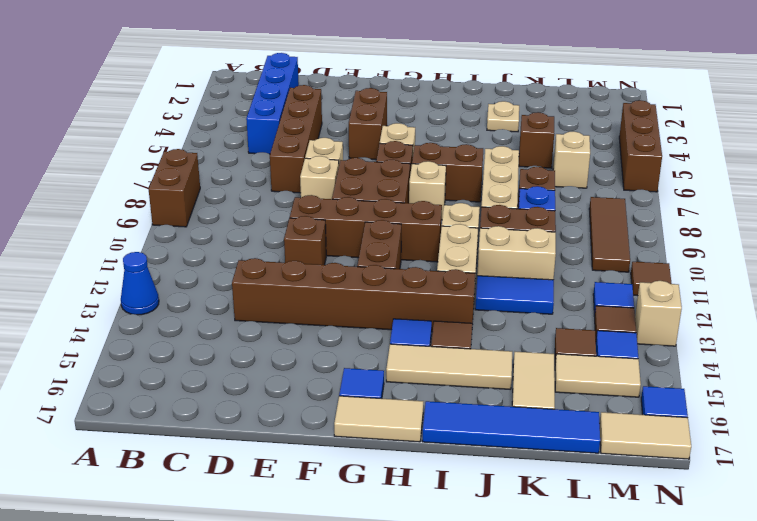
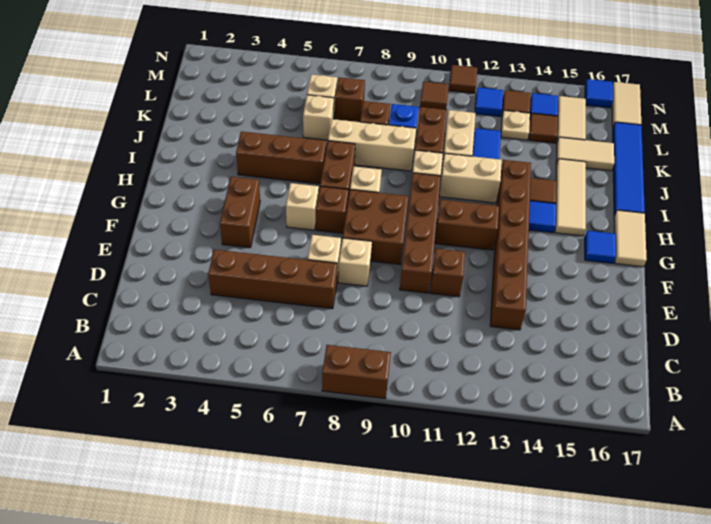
blue 1x1 cone [121,252,159,315] -> none
blue 1x4 brick [246,53,299,154] -> none
brown 1x2 brick [349,88,387,160] -> brown 1x2 brick turned to [220,177,260,248]
tan 1x1 plate [487,101,519,132] -> tan 1x1 plate moved to [501,110,530,140]
brown 1x1 brick [519,112,554,168] -> brown 1x1 brick moved to [335,77,365,122]
brown 1x3 tile [589,197,630,272] -> brown 1x1 tile [420,82,449,110]
brown 1x3 brick [619,100,662,192] -> brown 1x3 brick moved to [236,132,326,184]
tan 1x1 brick [635,281,682,346] -> tan 1x1 brick moved to [303,95,334,140]

